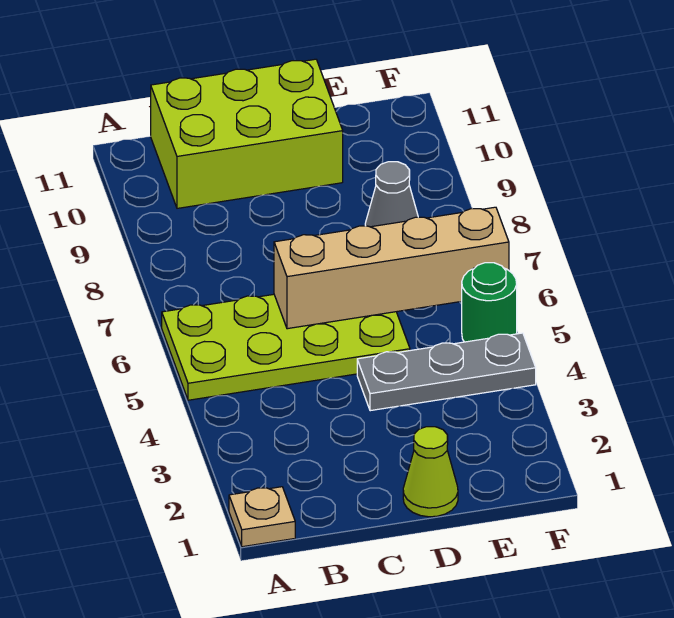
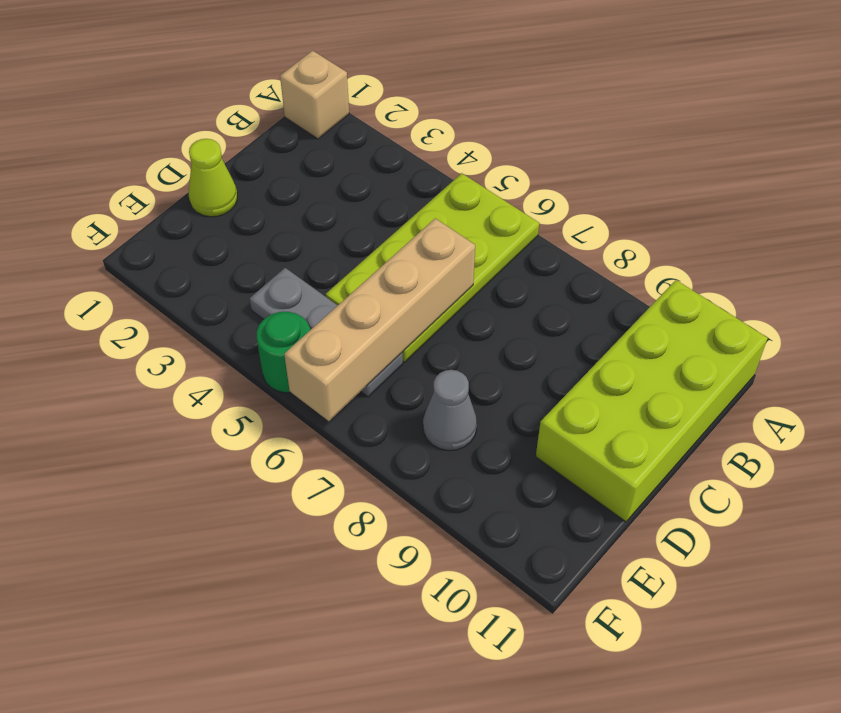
tan 1x1 plate [229,487,295,547] -> tan 1x1 brick [280,51,349,139]
lime 2x3 brick [151,59,343,208] -> lime 2x4 brick [536,280,768,522]
grey 1x3 plate [357,333,536,411] -> grey 1x3 plate turned to [250,268,403,397]

